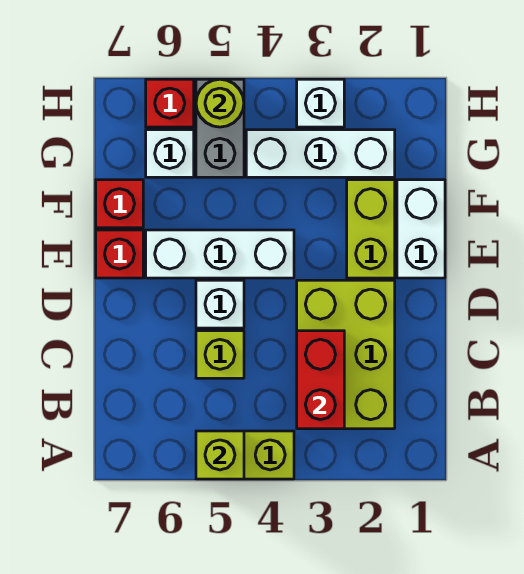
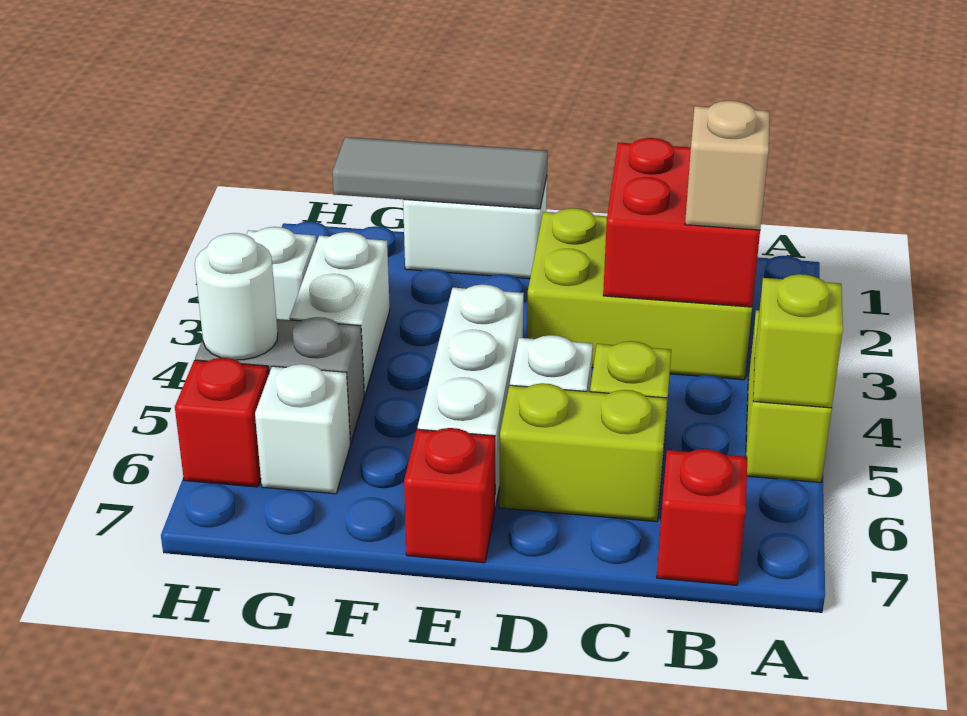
red 1x2 brick [297,331,344,429] -> red 2x2 brick [603,138,760,307]
none -> tan 1x1 brick [685,101,770,230]
none -> grey 1x3 tile [332,137,548,209]
lime 1x2 brick [347,180,395,278] -> lime 1x2 brick moved to [499,383,667,522]
red 1x1 brick [96,180,143,228] -> red 1x1 brick moved to [657,449,747,585]
white 1x3 brick [246,130,395,177] -> white 1x2 brick [289,232,390,396]
lime 1x1 round brick [196,79,244,127] -> white 1x1 round brick [195,233,278,360]

